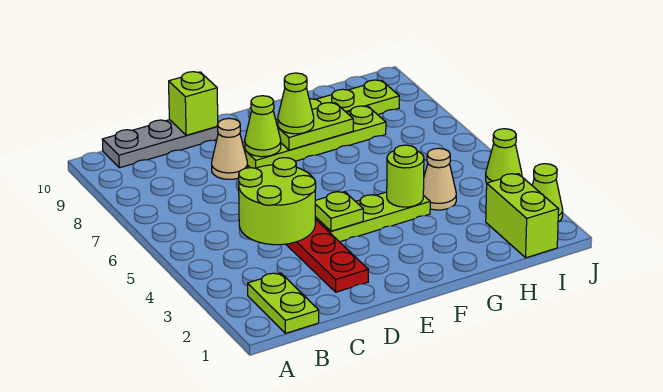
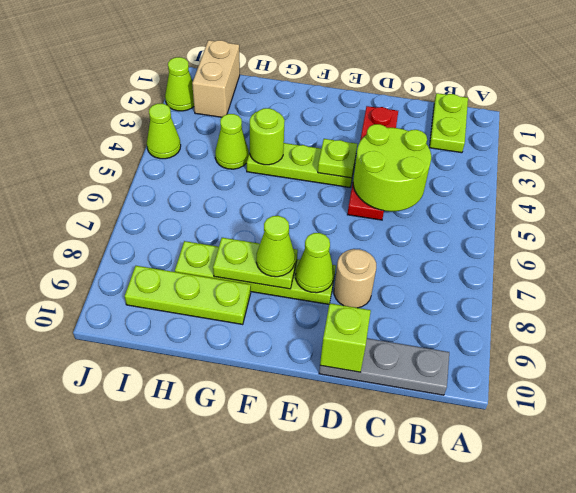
tan 1x1 cone [212,118,248,179] -> tan 1x1 round brick [334,249,376,308]
tan 1x1 cone [423,148,456,210] -> lime 1x1 cone [215,114,249,169]
lime 1x2 brick [486,174,559,258] -> tan 1x2 brick [192,40,240,117]

